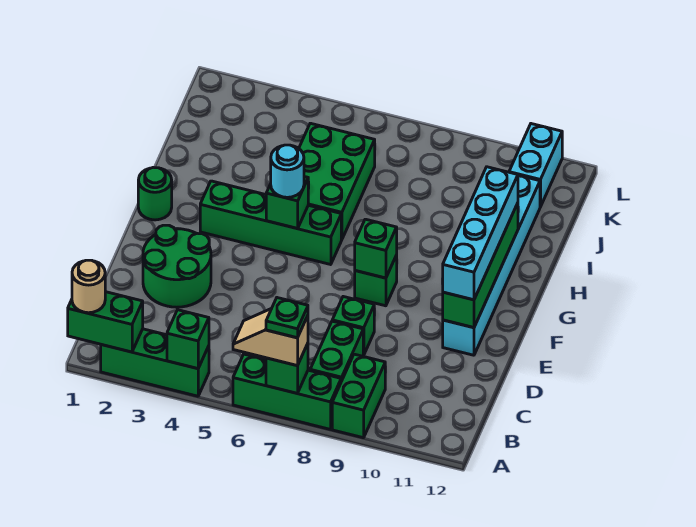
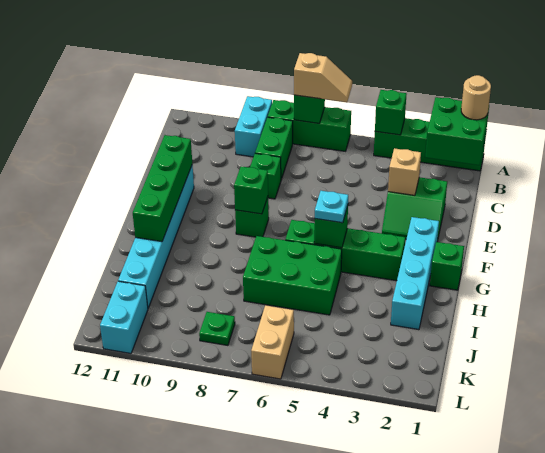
green 1x2 brick [68,292,143,352] -> green 2x2 brick [425,97,489,165]
green 1x3 brick [101,329,209,396] -> green 1x4 brick [374,118,486,171]
green 1x1 plate [266,298,308,338] -> green 1x1 plate moved to [199,312,235,345]
green 1x2 brick [332,354,385,438] -> cyan 1x2 brick [235,96,272,157]
green 2x2 round brick [143,225,211,307] -> green 2x2 slope [382,177,447,241]
none -> tan 1x1 brick [388,148,421,195]
cyan 1x4 brick [443,167,518,300] -> cyan 1x4 brick moved to [391,217,439,330]
green 1x1 round brick [138,167,172,220] -> green 1x1 brick [430,242,464,290]
cyan 1x1 round brick [271,145,304,197] -> cyan 1x1 plate [315,191,348,223]
green 2x3 brick [299,123,375,240] -> green 2x3 brick turned to [243,236,342,315]
none -> tan 1x2 brick [251,305,294,379]

